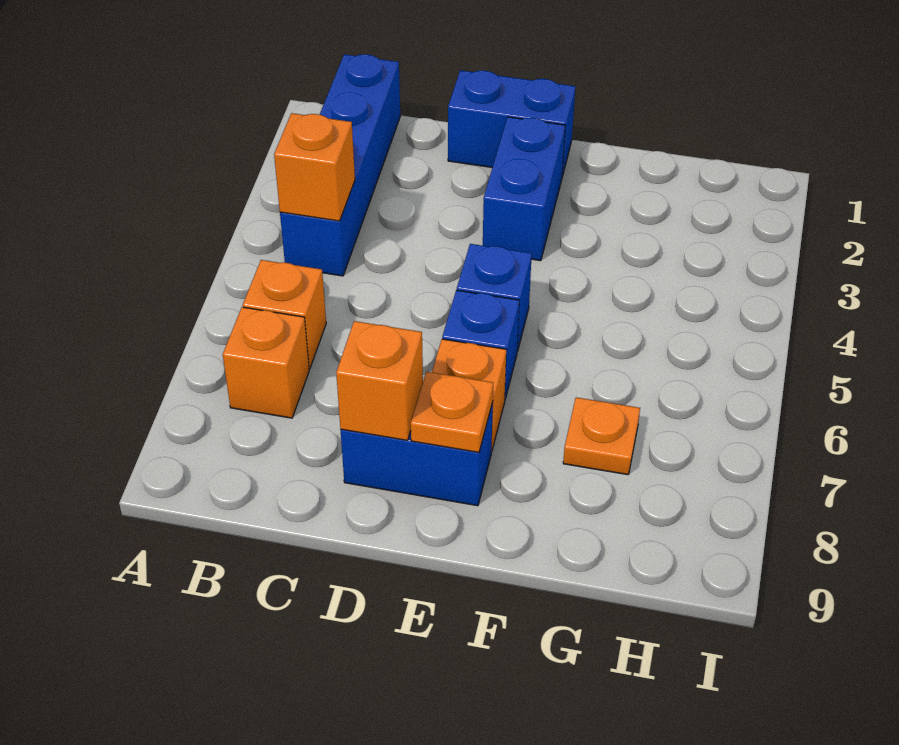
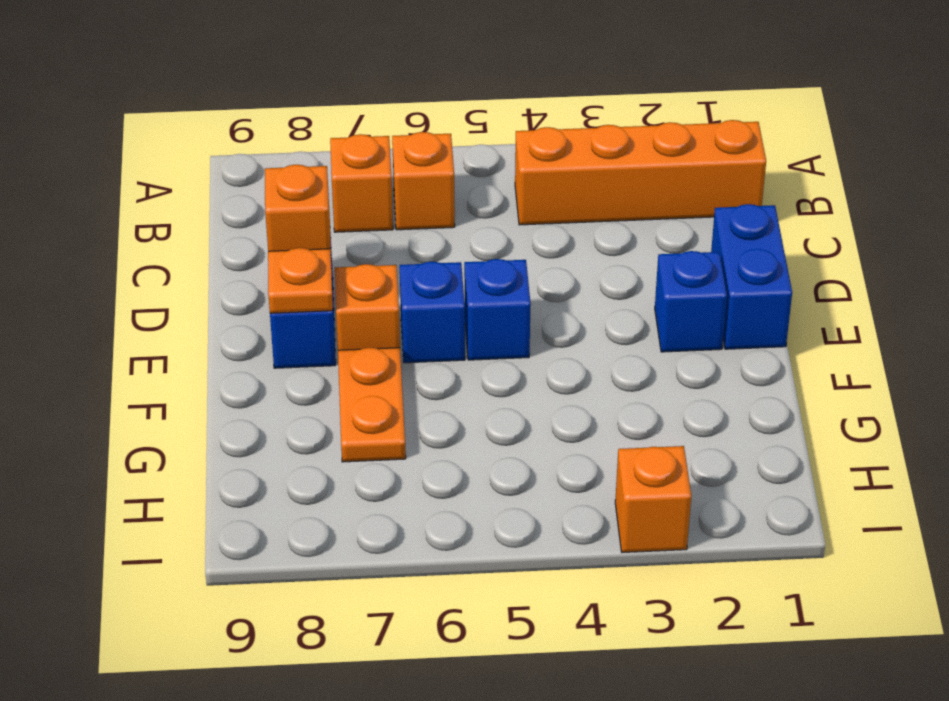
blue 1x4 brick [280,54,400,276] -> orange 1x4 brick [515,120,766,225]
orange 1x1 brick [274,113,355,221] -> orange 1x1 brick moved to [615,446,691,552]
blue 1x2 brick [483,117,565,261] -> blue 1x1 brick [655,251,727,352]
orange 1x1 plate [563,397,640,475] -> orange 1x2 plate [338,348,406,462]

